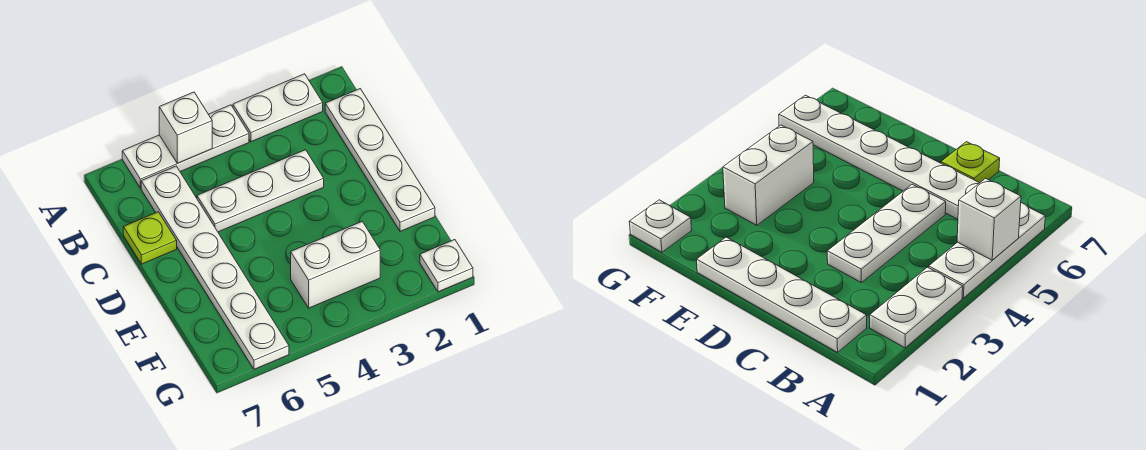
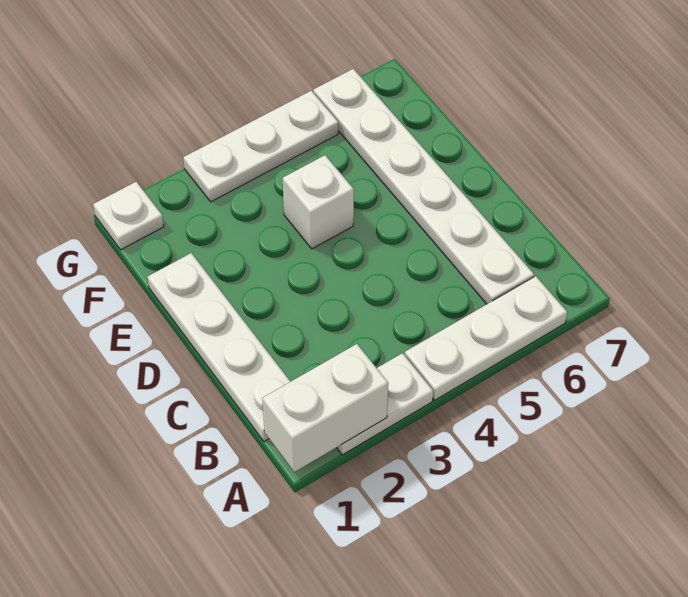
white 1x1 brick [159,92,212,163] -> white 1x1 brick moved to [283,155,354,249]
white 1x3 plate [197,150,324,232] -> white 1x3 plate moved to [183,91,338,202]
lime 1x1 plate [123,212,177,264] -> none
white 1x2 brick [291,221,380,308] -> white 1x2 brick moved to [262,344,388,472]

